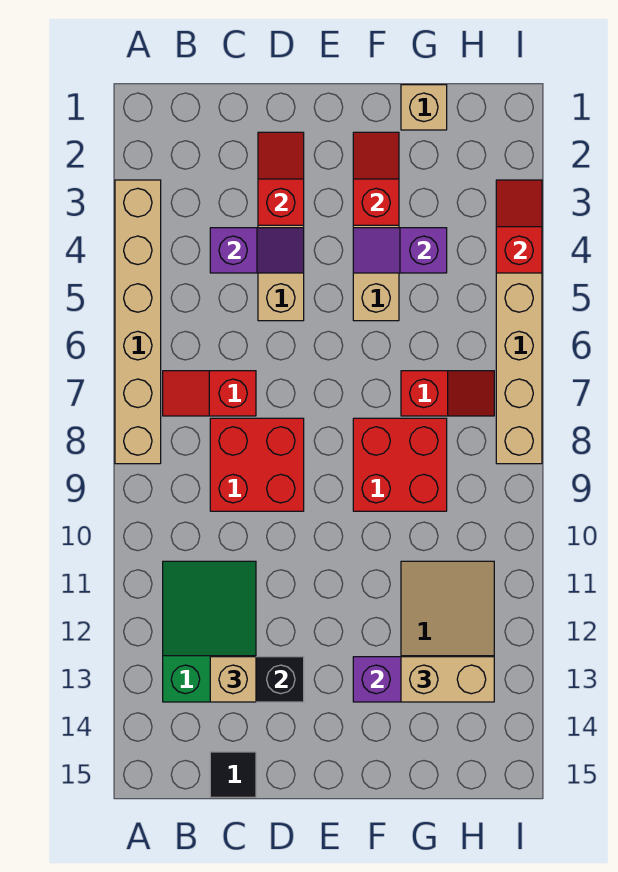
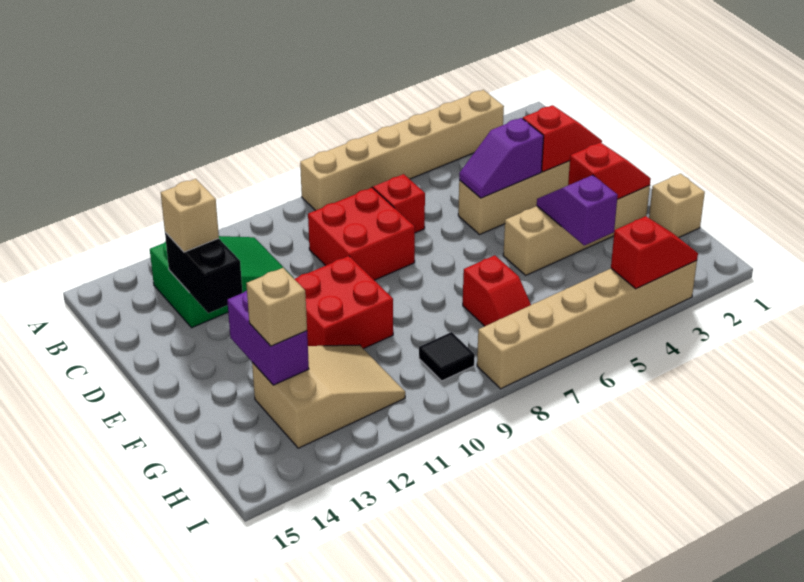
purple 1x2 slope [210,228,304,273] -> purple 1x2 slope turned to [459,118,544,198]
black 1x1 tile [210,752,256,797] -> black 1x1 tile moved to [419,332,475,381]
red 2x2 brick [353,418,447,511] -> red 2x2 brick moved to [295,256,393,349]
tan 1x2 brick [401,657,494,702] -> tan 1x1 brick [246,268,307,346]

